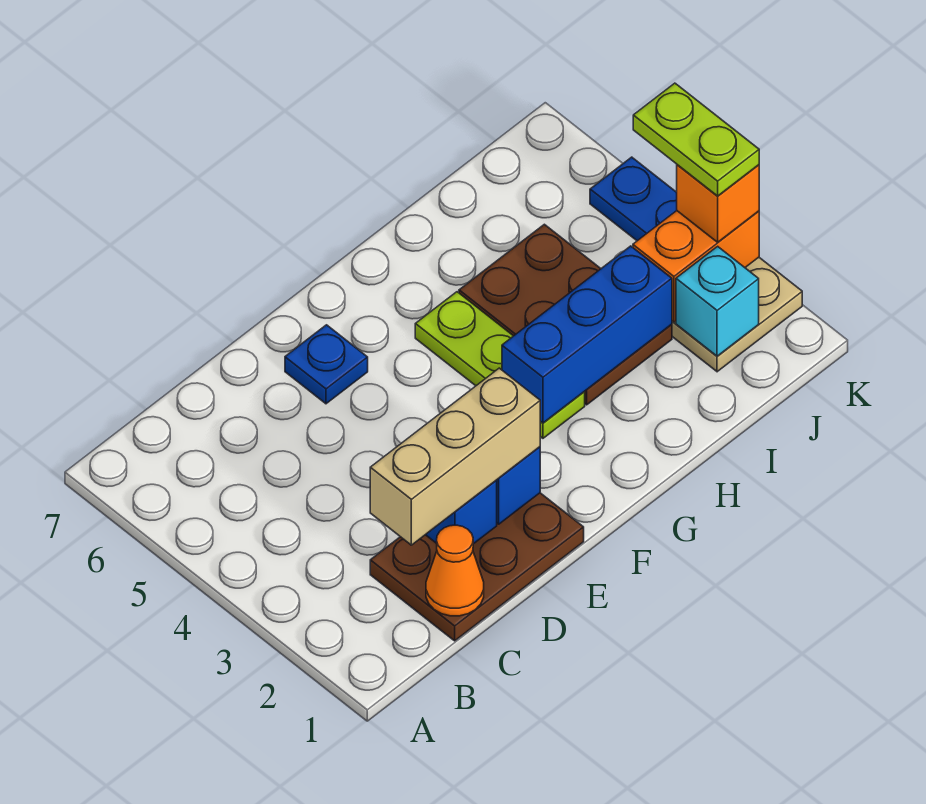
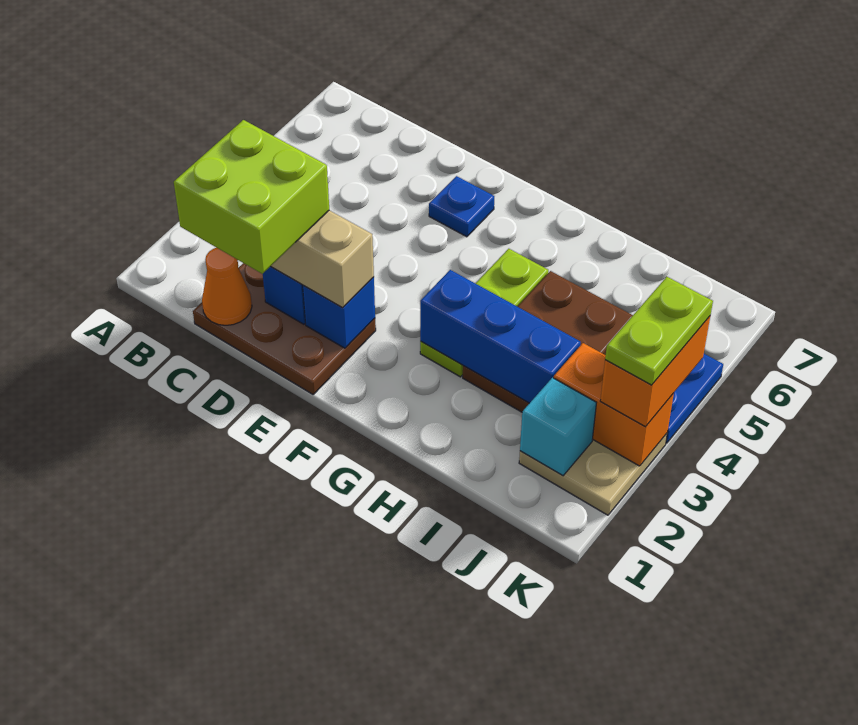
none -> lime 2x2 brick [174,120,329,274]
orange 1x1 brick [677,165,759,242] -> orange 1x2 brick [600,316,710,427]

